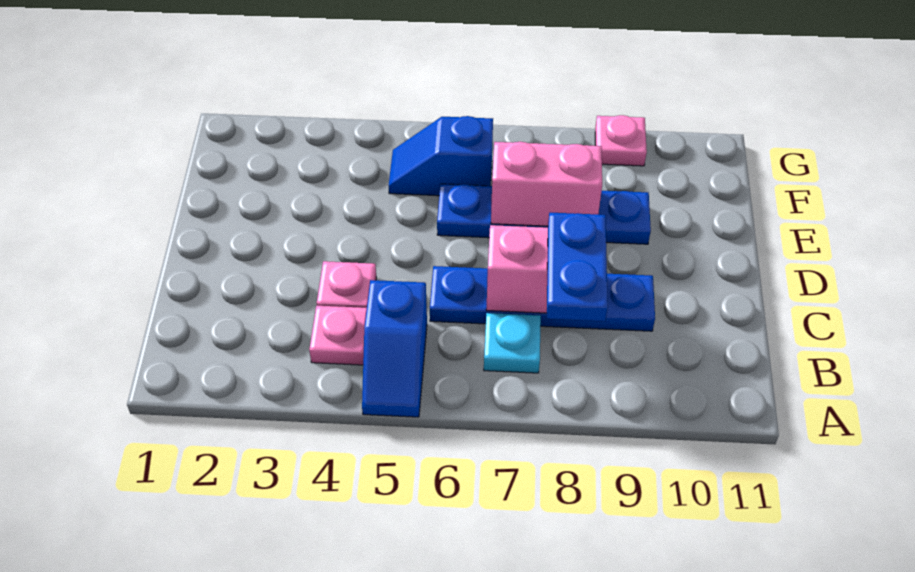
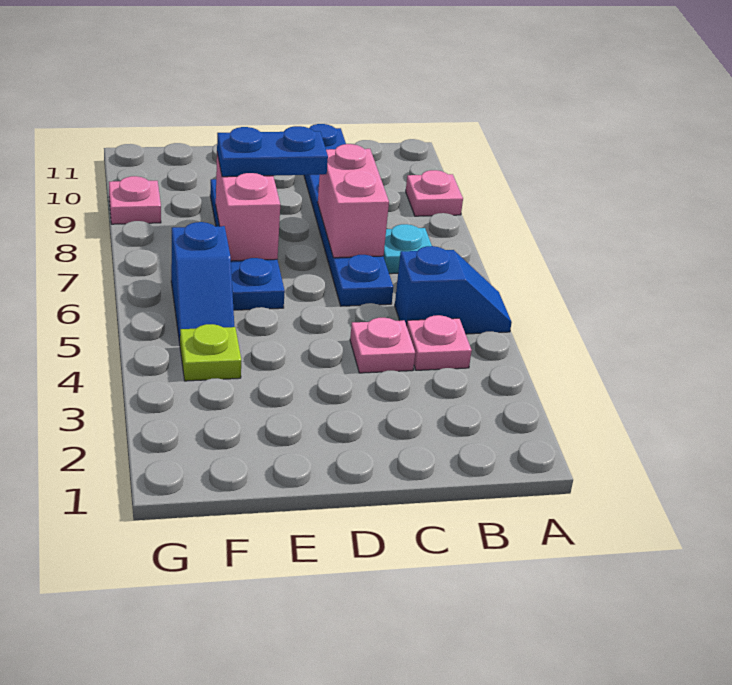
none -> pink 1x1 plate [406,170,463,216]
blue 1x2 plate [547,213,608,321] -> blue 1x2 plate moved to [217,126,328,177]
blue 1x4 plate [430,266,655,331] -> blue 1x6 plate [304,124,393,306]
none -> lime 1x1 plate [180,324,241,381]

